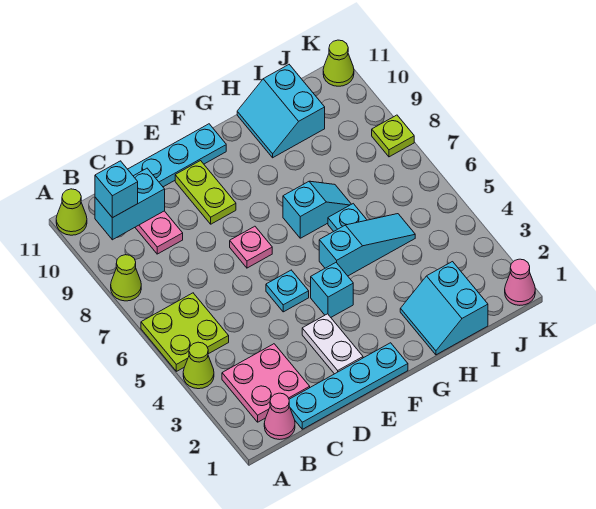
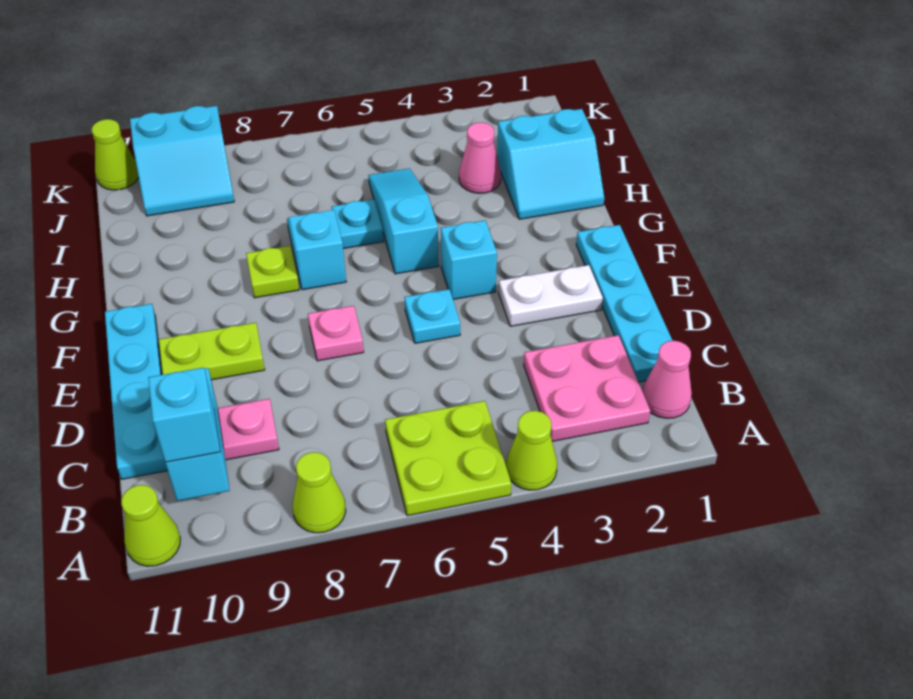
cyan 2x2 slope [237,65,325,158] -> cyan 2x2 slope moved to [130,106,234,216]
pink 1x1 cone [505,259,535,305] -> pink 1x1 cone moved to [459,122,501,193]
lime 1x1 plate [372,115,414,157] -> lime 1x1 plate moved to [246,246,299,298]

